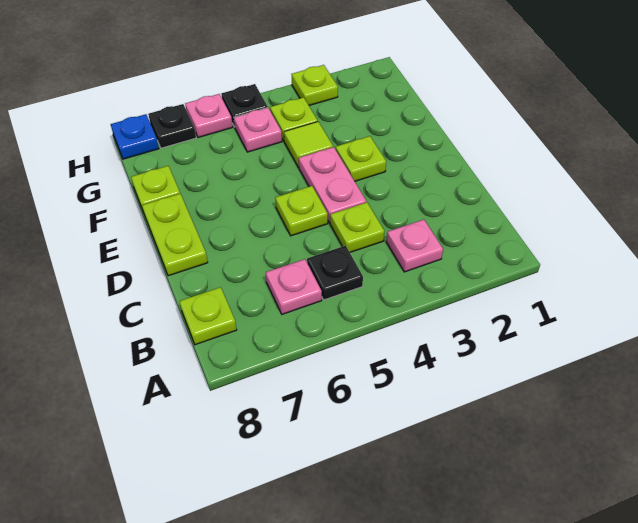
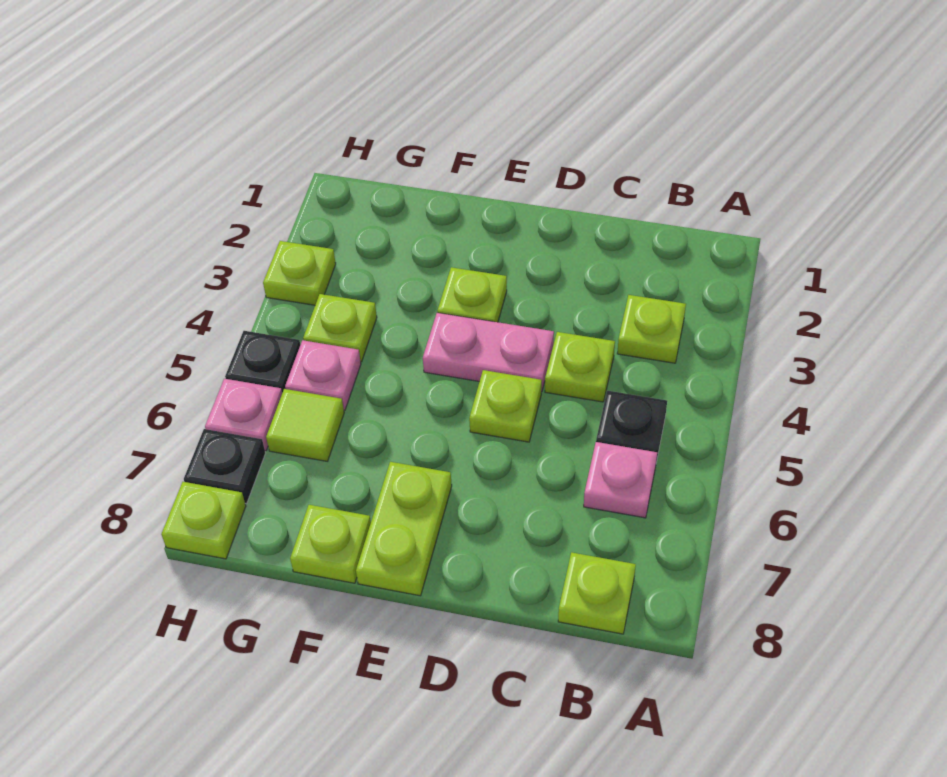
pink 1x1 plate [386,220,443,272] -> lime 1x1 plate [617,295,686,363]
lime 1x2 plate [142,194,208,276] -> lime 1x2 plate turned to [356,462,452,596]
lime 1x1 tile [284,122,333,167] -> lime 1x1 tile moved to [266,389,344,461]
blue 1x1 plate [111,114,159,159] -> lime 1x1 plate [161,482,246,559]

